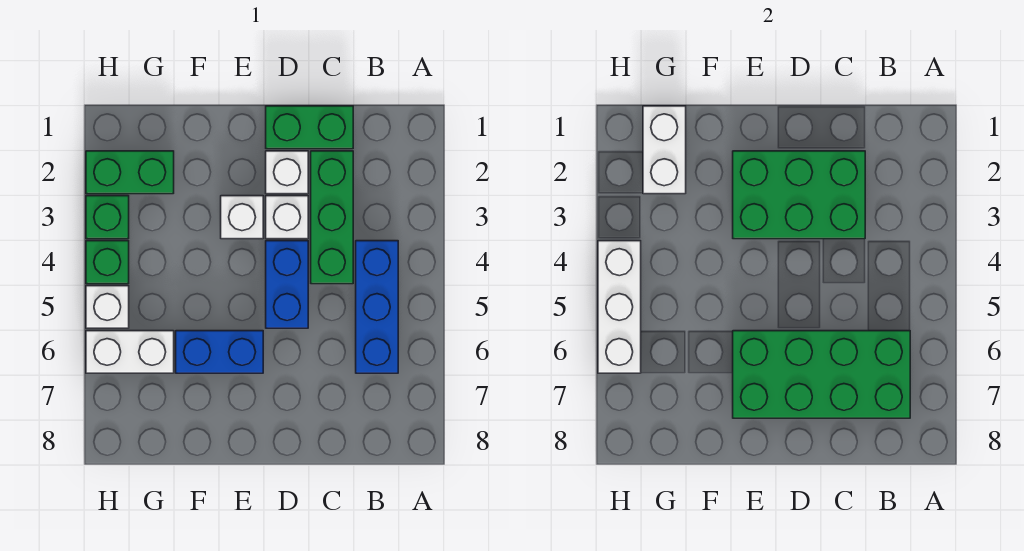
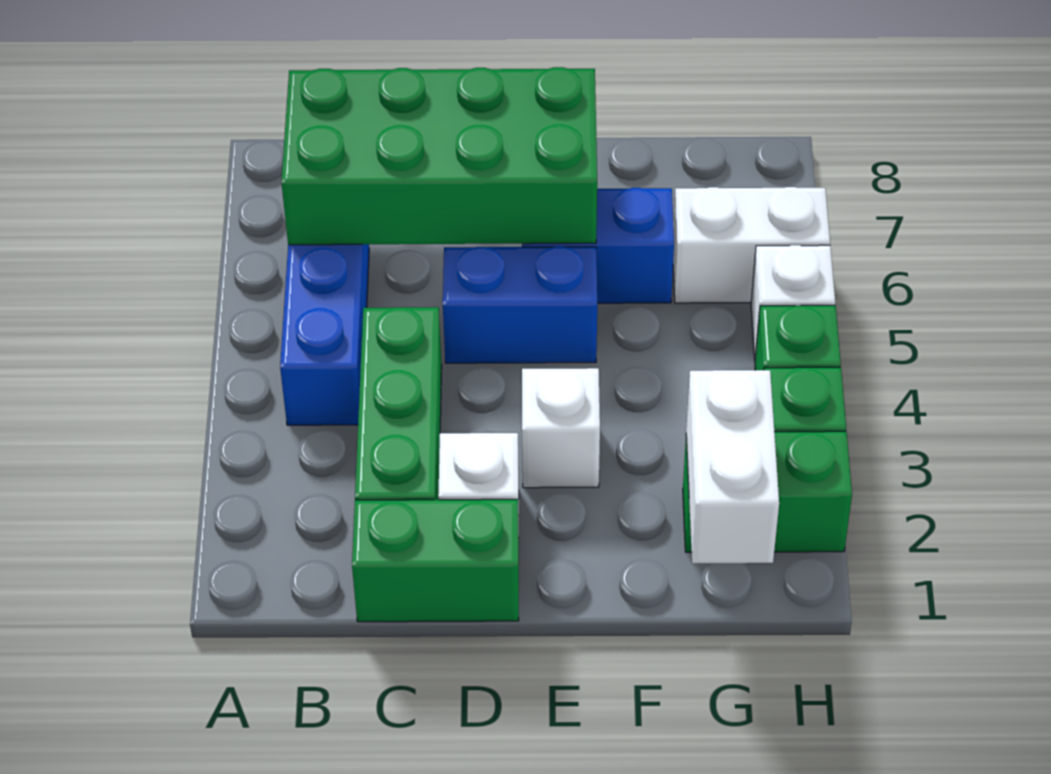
green 2x3 brick [733,151,865,239] -> none
white 1x1 brick [266,196,308,239] -> none
blue 1x2 brick [266,241,308,328] -> blue 1x2 brick turned to [443,247,597,363]
white 1x3 brick [598,241,641,373] -> none

